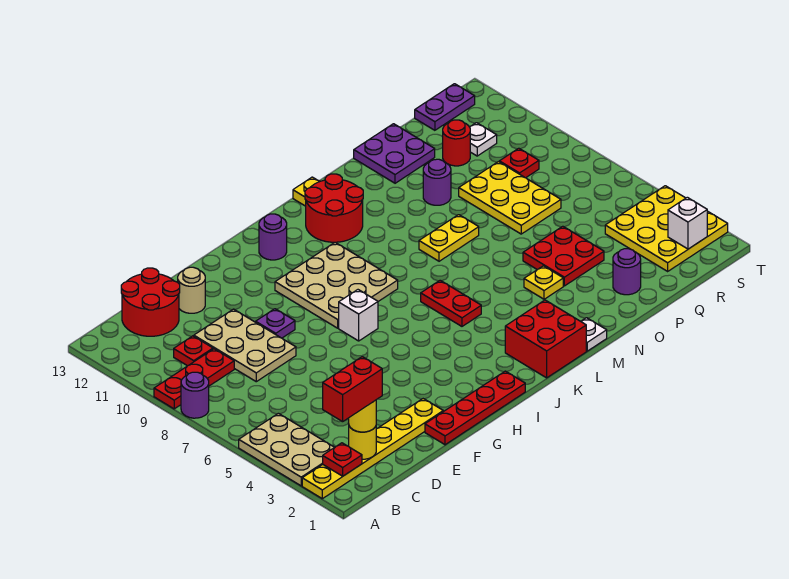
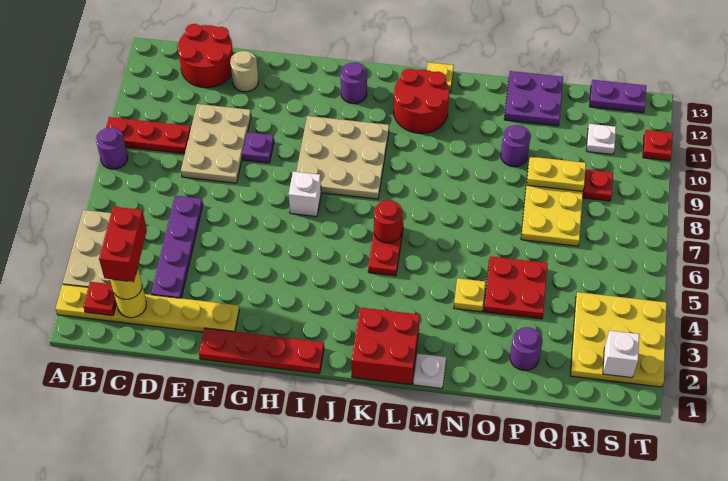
red 1x2 brick [323,357,382,422] -> red 1x2 brick turned to [99,207,147,282]
red 1x1 plate [174,336,213,366] -> red 1x1 plate moved to [643,130,673,161]
none -> purple 1x4 plate [151,196,203,298]
yellow 1x2 plate [419,215,479,261] -> yellow 1x2 plate moved to [527,157,586,191]
red 1x1 round brick [443,120,470,166] -> red 1x1 round brick moved to [374,200,403,243]

